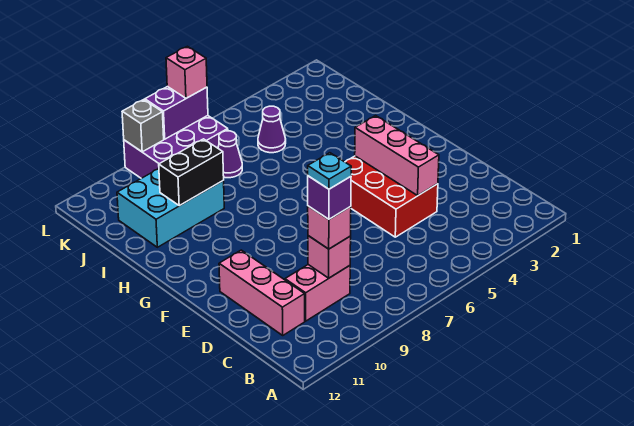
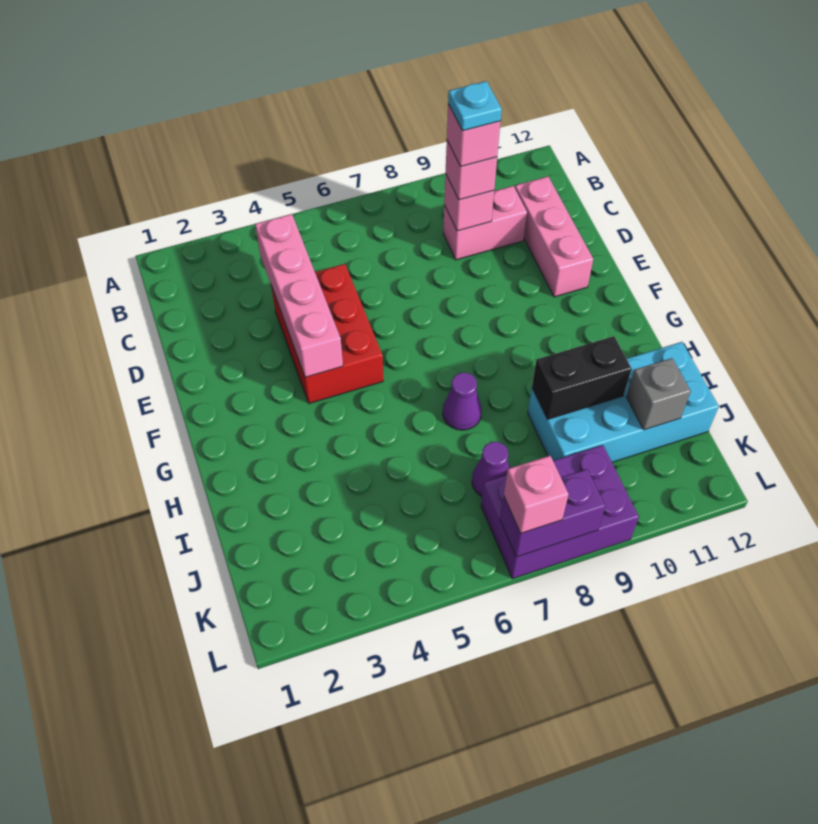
purple 1x1 brick [308,176,351,219] -> pink 1x1 brick [447,104,500,166]
pink 1x3 brick [355,116,439,195] -> pink 1x4 brick [255,214,343,377]
cyan 2x3 brick [117,169,224,247] -> cyan 2x4 brick [528,342,719,462]
purple 1x1 cone [258,106,286,153] -> purple 1x1 cone moved to [443,373,482,430]
grey 1x1 brick [122,100,164,152] -> grey 1x1 brick moved to [627,358,691,430]

